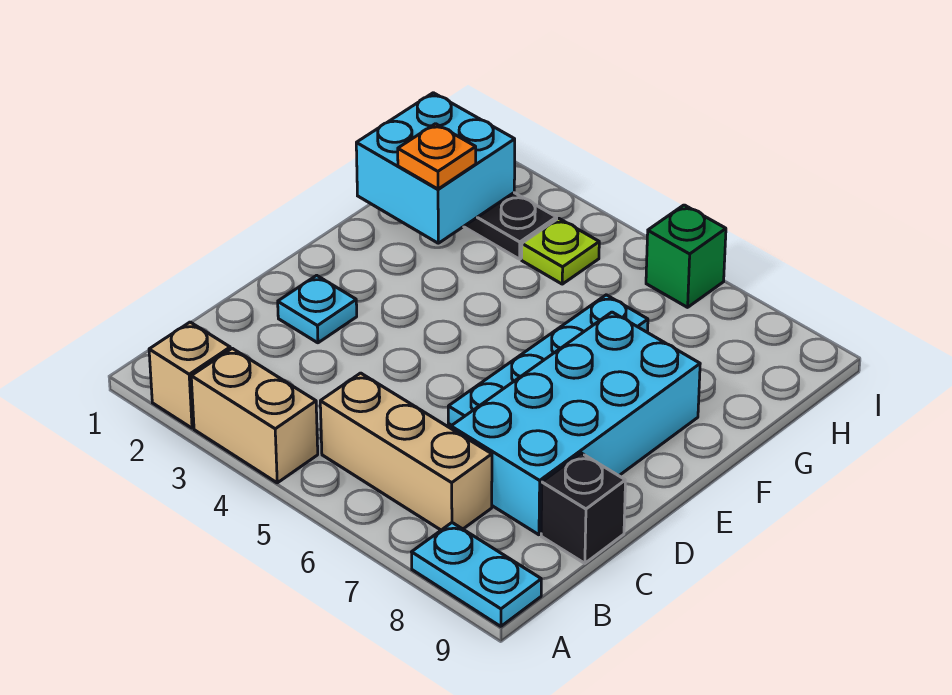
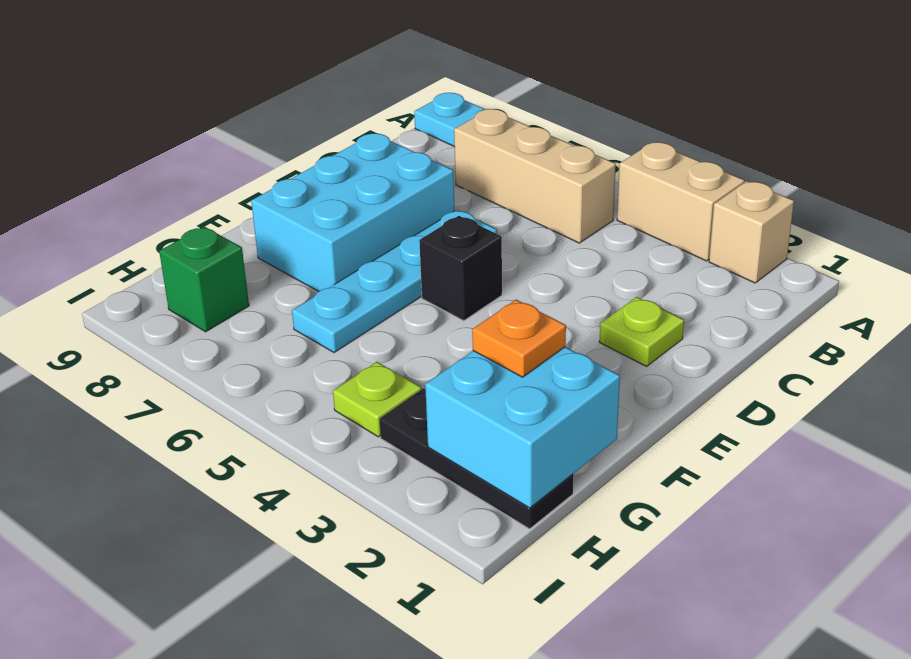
cyan 2x4 brick [451,312,700,535] -> cyan 2x3 brick [251,133,455,292]
black 1x1 brick [541,453,625,563] -> black 1x1 brick moved to [419,216,502,321]
cyan 1x1 plate [278,275,357,343] -> lime 1x1 plate [599,297,684,366]
green 1x1 brick [646,205,726,307] -> green 1x1 brick moved to [159,226,249,332]

